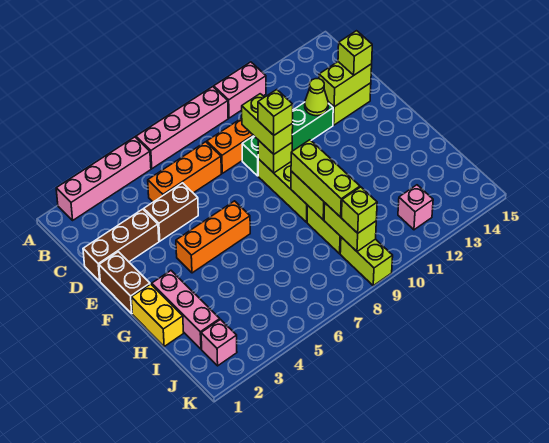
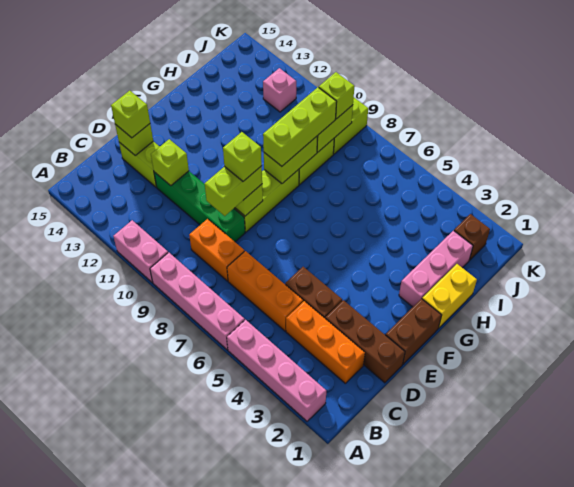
lime 1x1 cone [305,79,328,116] -> lime 1x1 brick [151,139,189,186]
lime 1x2 brick [319,62,372,107] -> lime 1x1 brick [115,124,153,156]
orange 1x3 brick [176,201,250,273] -> orange 1x3 brick moved to [286,301,365,383]
pink 1x1 brick [201,320,237,366] -> brown 1x1 brick [454,214,490,260]

